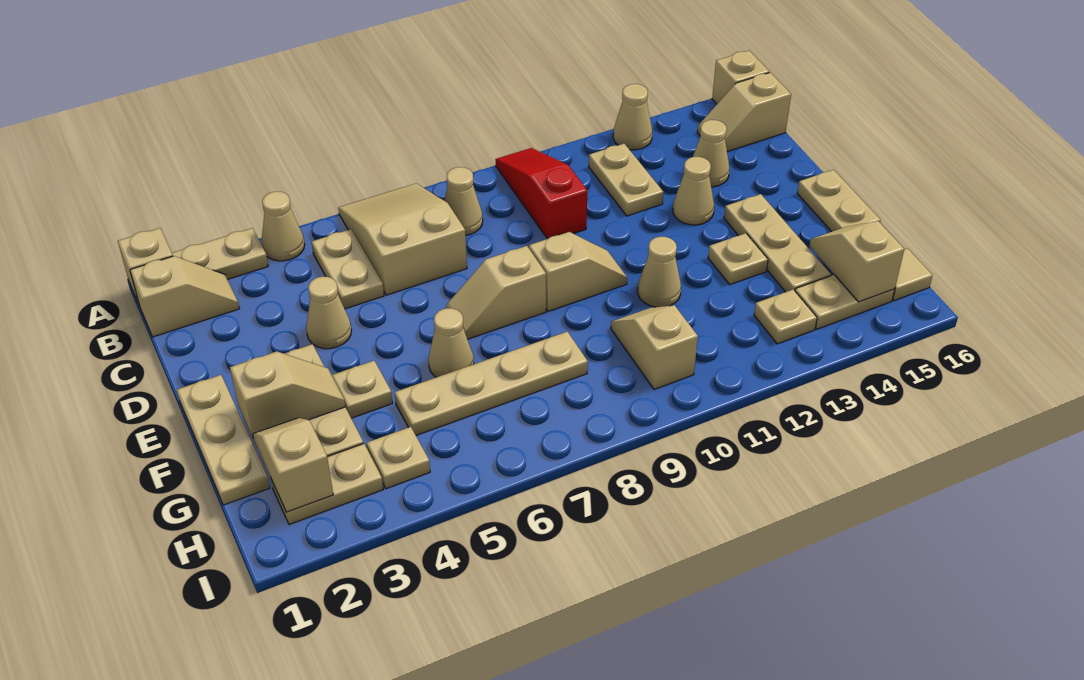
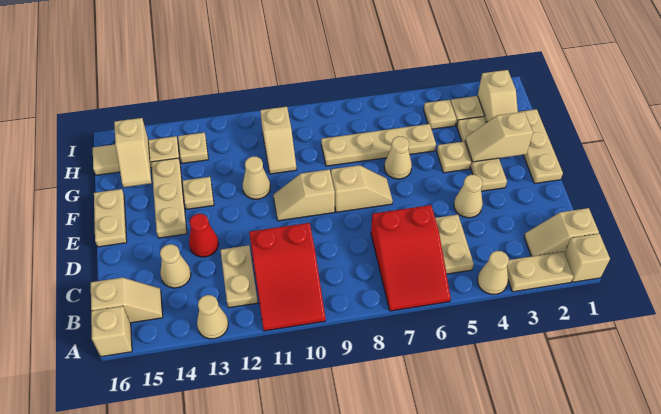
tan 2x3 slope [338,183,467,295] -> red 2x3 slope [371,205,451,311]
red 1x3 slope [495,148,588,239] -> red 2x3 slope [249,223,326,331]
tan 1x1 cone [444,167,483,235] -> none
tan 1x1 cone [673,157,714,225] -> red 1x1 cone [189,214,219,257]

